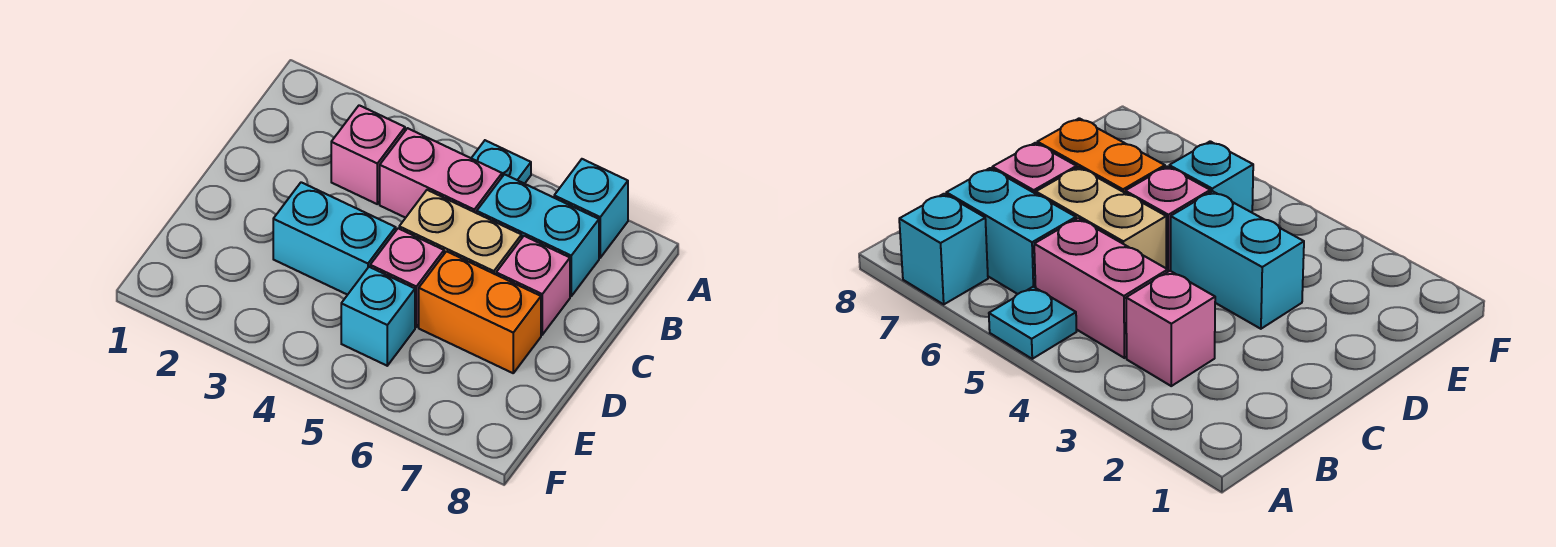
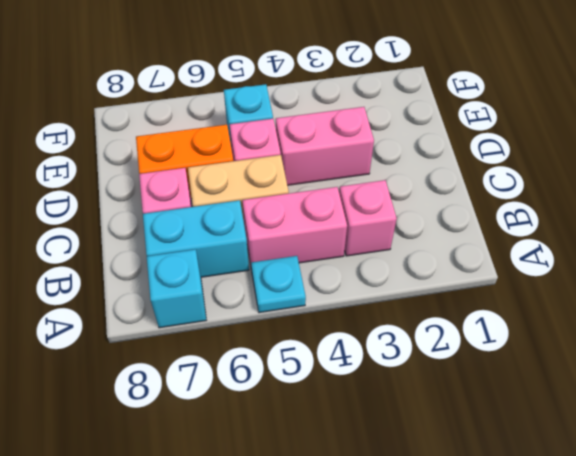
cyan 1x2 brick [273,182,396,295] -> pink 1x2 brick [276,107,374,185]

